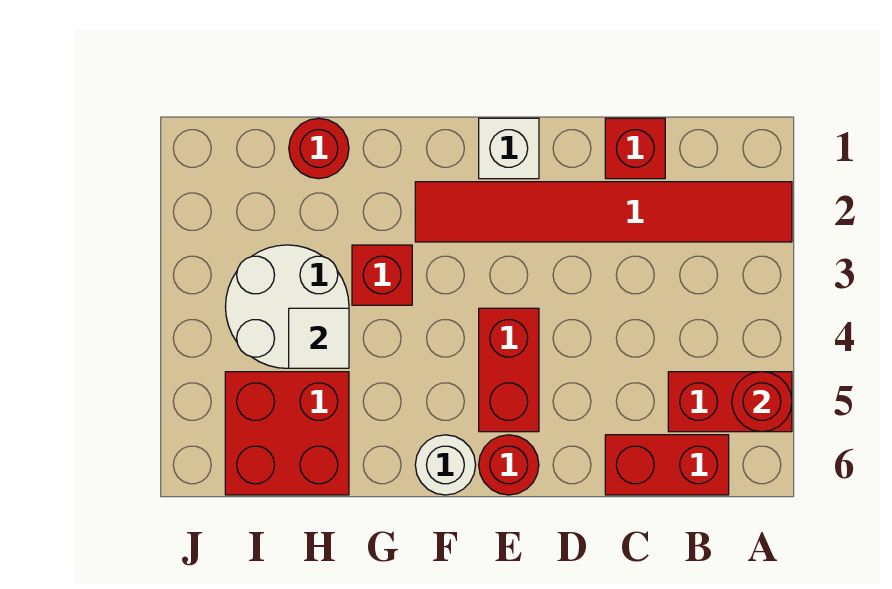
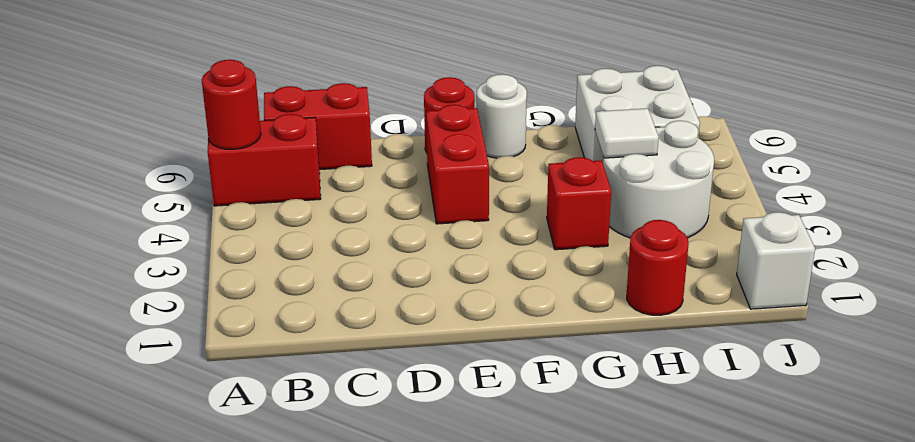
red 1x6 tile [415,182,792,242] -> none
red 1x1 brick [605,118,665,179] -> none
white 1x1 brick [479,118,539,179] -> white 1x1 brick moved to [737,212,815,309]
red 2x2 brick [225,372,349,495] -> white 2x2 brick [575,66,700,162]

